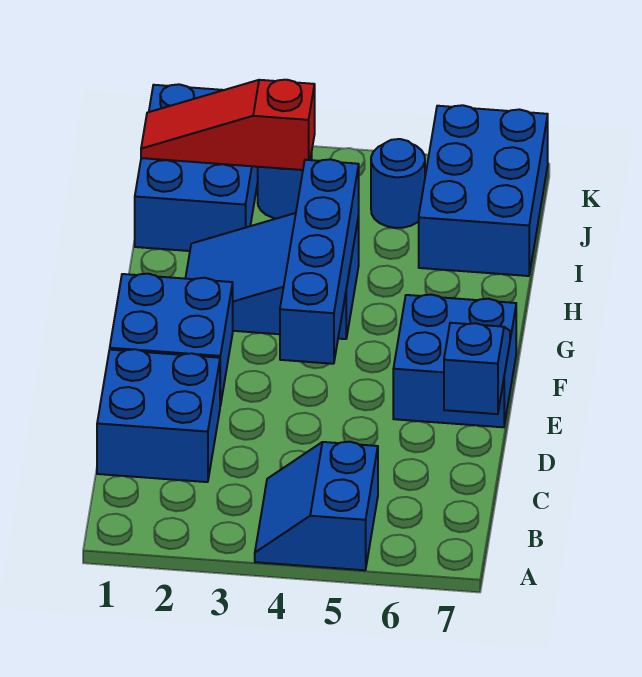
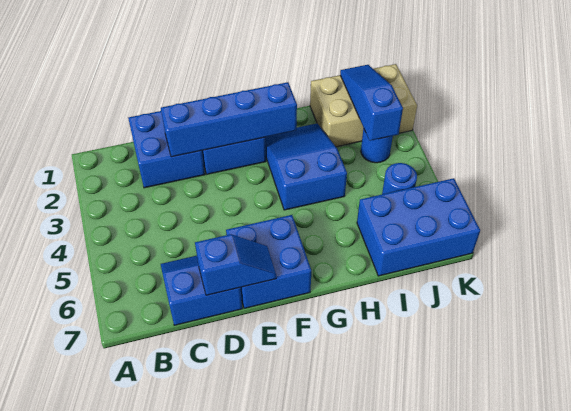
blue 2x2 slope [255,442,378,570] -> blue 2x2 slope moved to [161,256,242,325]
blue 1x4 brick [280,159,359,364] -> blue 1x4 brick moved to [161,82,297,157]
blue 2x3 brick [135,84,258,251] -> tan 2x3 brick [310,64,417,147]
red 1x3 slope [141,80,315,170] -> blue 1x3 slope [340,65,403,141]

